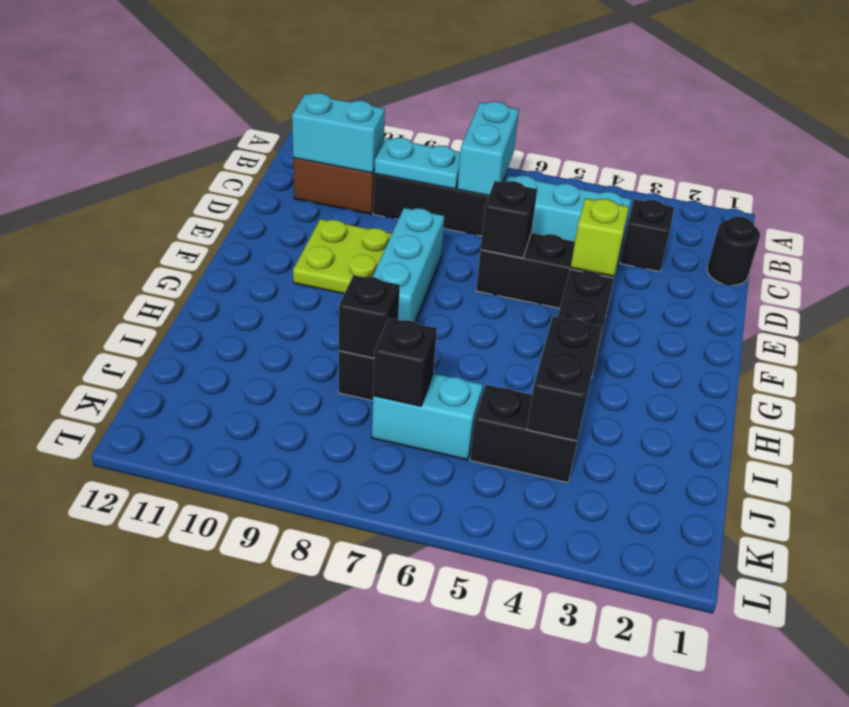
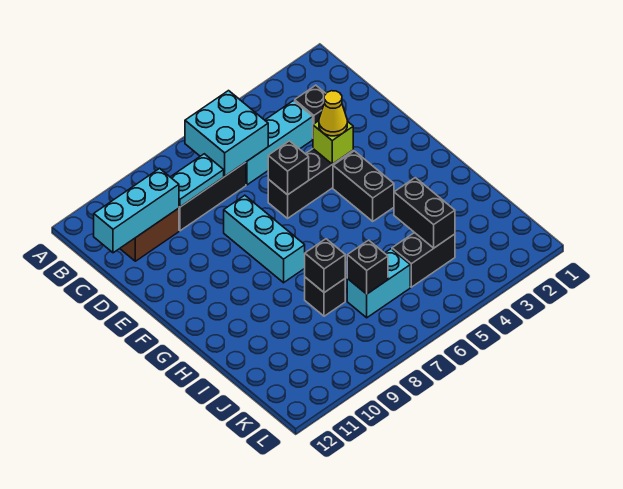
cyan 1x2 brick [457,102,519,196] -> cyan 2x2 brick [185,91,268,176]
black 1x1 round brick [707,217,760,285] -> none
cyan 1x2 brick [292,93,385,173] -> cyan 1x3 brick [94,168,179,253]
none -> yellow 1x1 cone [319,91,347,136]
lime 2x2 plate [293,219,392,294] -> none

